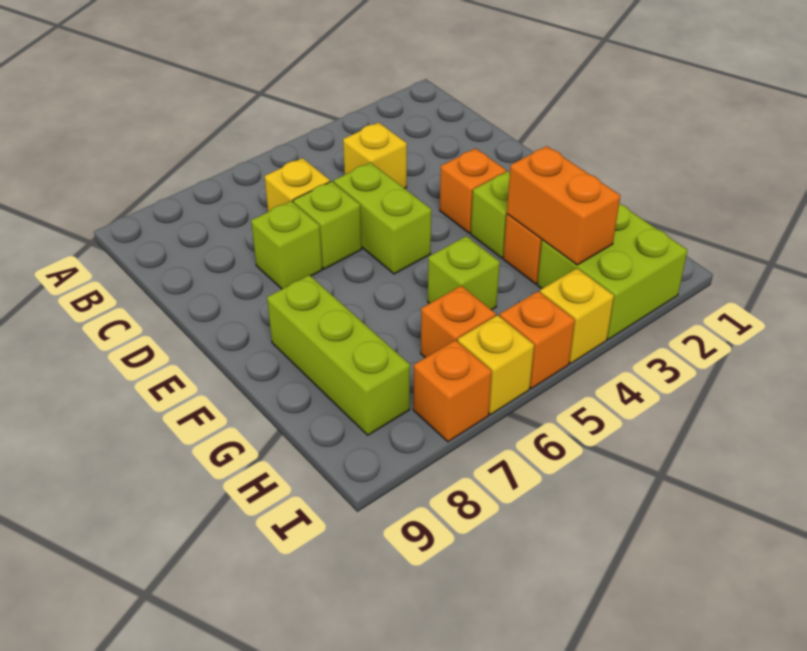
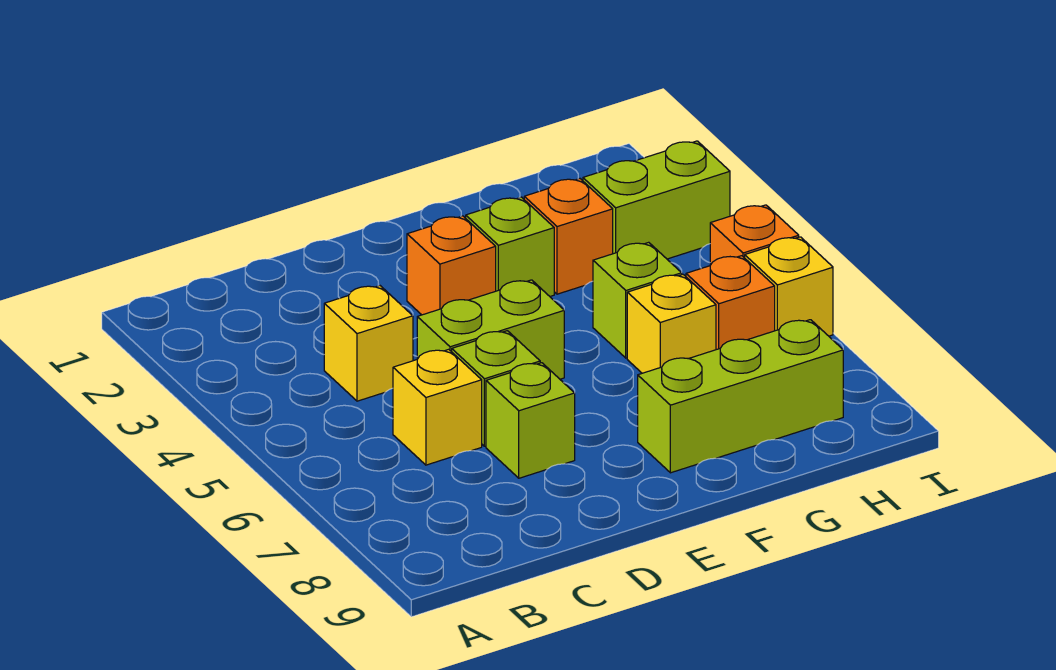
orange 1x2 brick [507,146,620,265] -> none
lime 2x2 brick [537,204,688,339] -> lime 1x2 brick [583,141,730,259]
yellow 1x1 brick [540,268,614,364] -> yellow 1x1 brick moved to [627,275,716,373]
orange 1x1 brick [413,340,492,442] -> none

